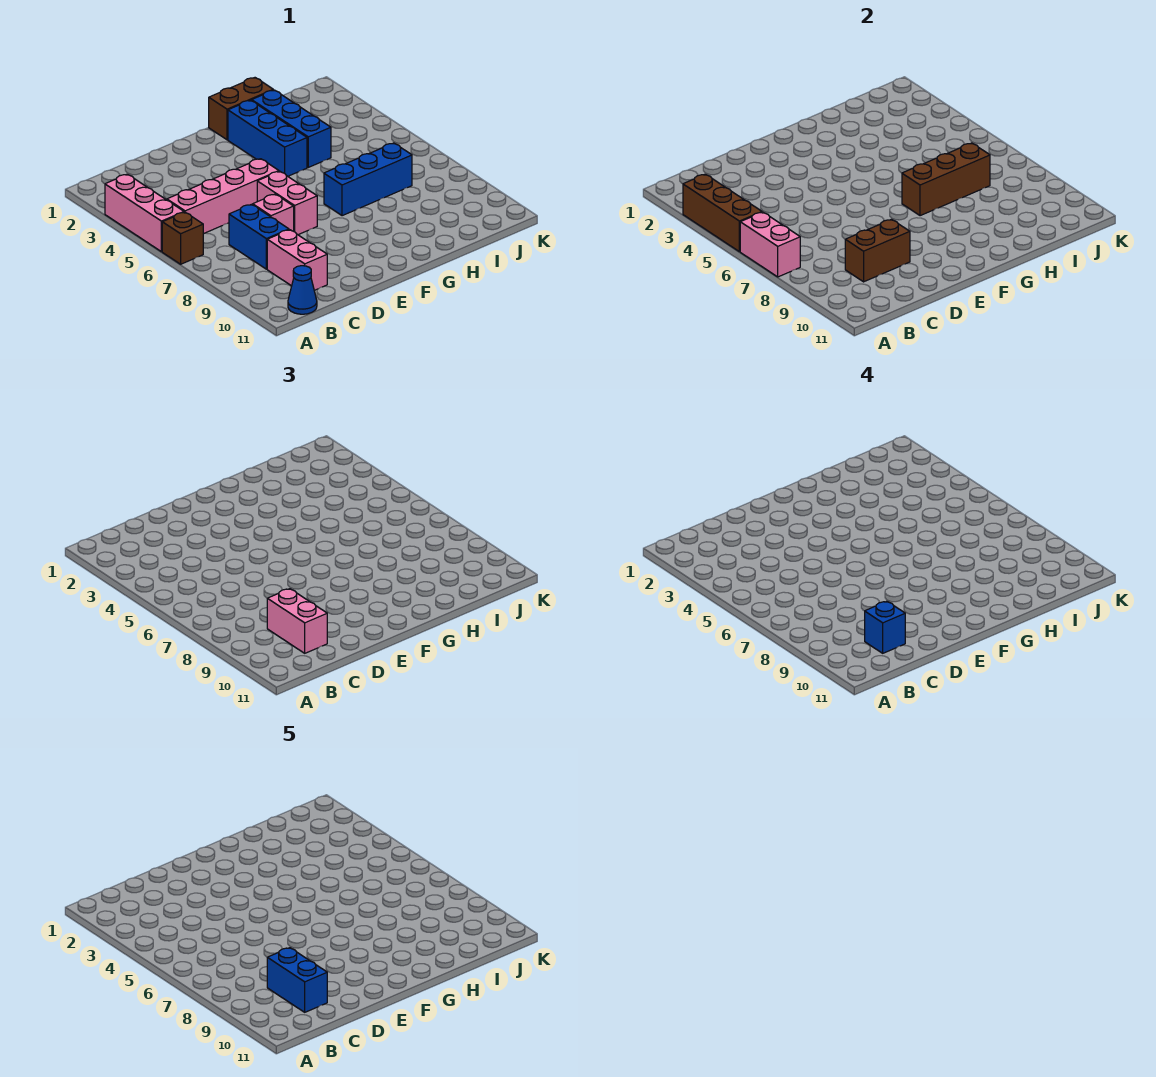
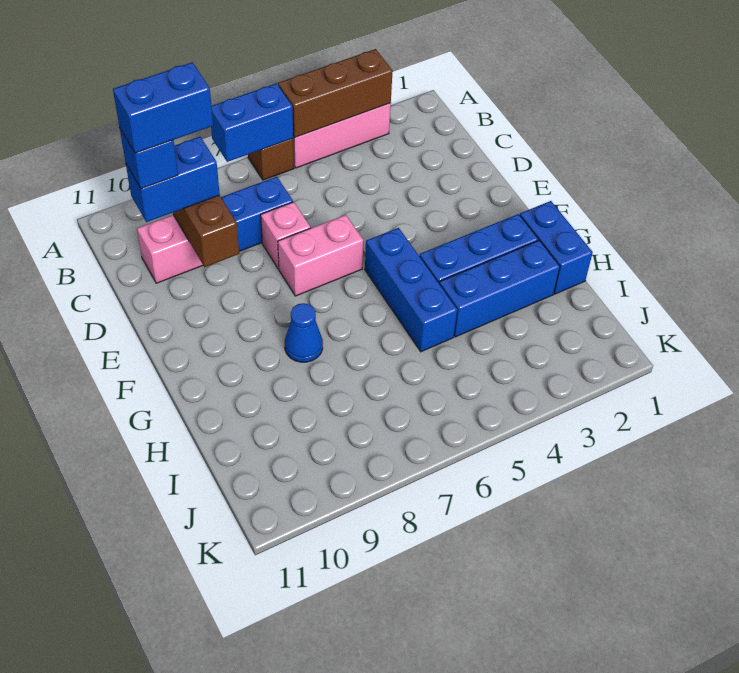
pink 1x2 brick [740,212,800,277] -> blue 1x2 brick [211,83,293,162]
pink 1x4 brick [167,159,279,234] -> none
blue 1x1 cone [288,266,317,314] -> blue 1x1 cone moved to [285,303,323,362]
pink 1x2 brick [267,589,327,653] -> blue 1x2 brick [126,137,220,222]
brown 1x2 brick [209,78,273,140] -> blue 1x2 brick [520,201,593,294]
blue 1x3 brick [324,143,412,216] -> blue 1x3 brick moved to [365,228,457,352]
brown 1x3 brick [902,143,990,216] -> none

